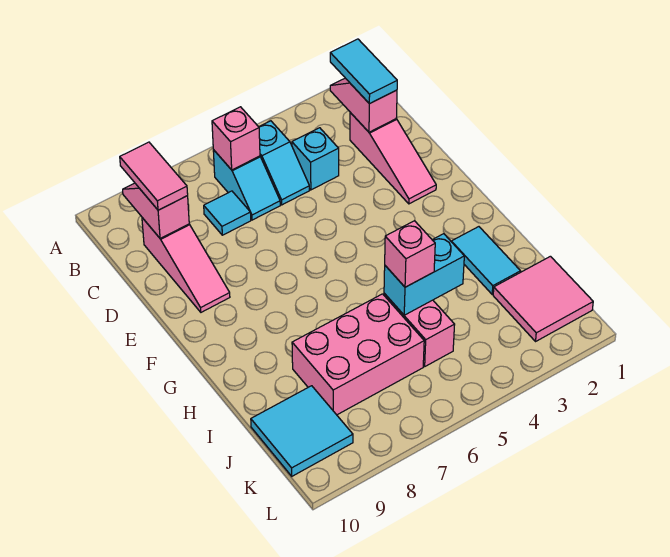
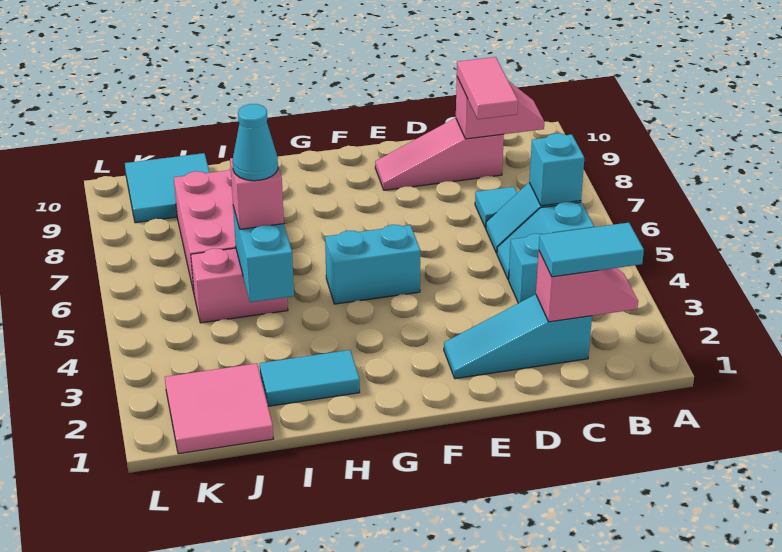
pink 1x1 brick [212,107,260,170] -> cyan 1x1 brick [529,133,584,206]
pink 1x2 tile [120,142,188,210] -> pink 1x2 tile turned to [457,57,518,119]
pink 1x3 slope [350,113,436,204] -> cyan 1x3 slope [444,295,592,379]
none -> cyan 1x2 brick [325,225,420,304]
none -> cyan 1x1 cone [233,104,278,181]

